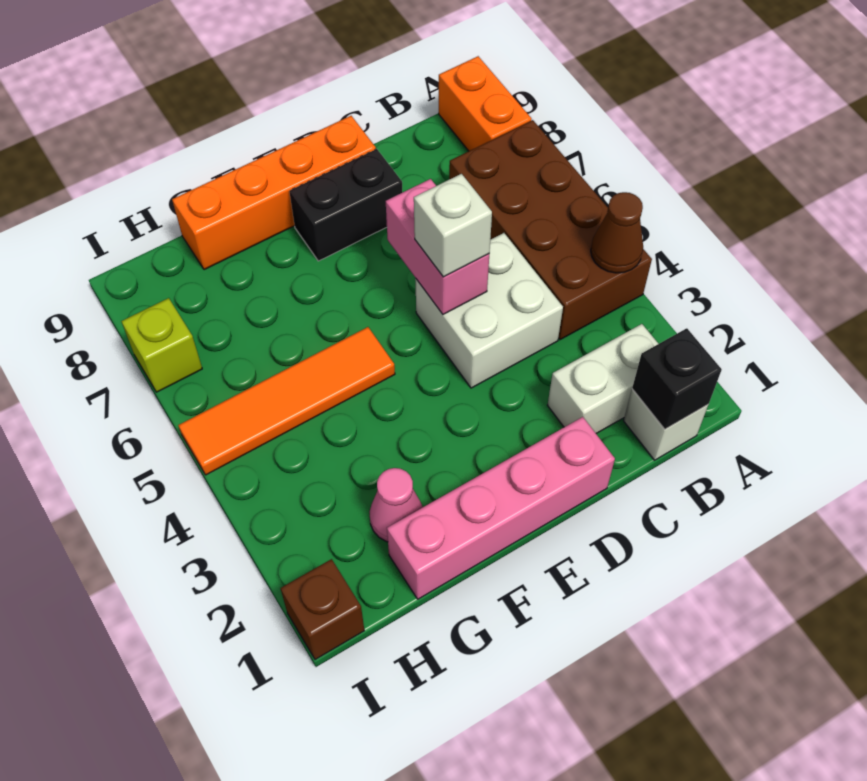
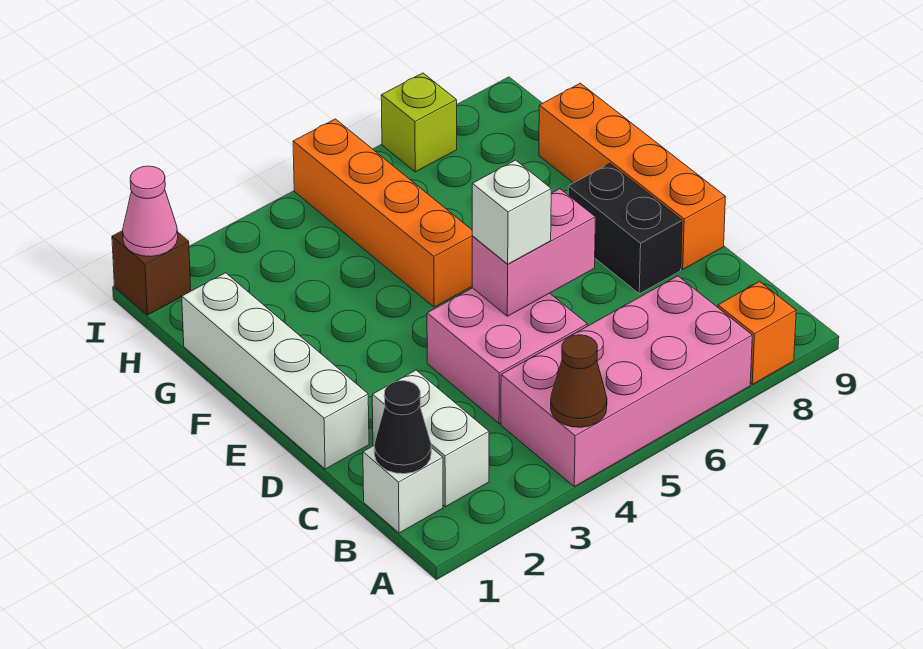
brown 2x4 brick [449,120,652,340] -> pink 2x4 brick [501,276,752,486]
orange 1x2 brick [439,56,531,151] -> orange 1x1 brick [718,281,796,384]
black 1x1 brick [632,328,722,429] -> black 1x1 cone [374,381,431,474]
white 2x2 brick [415,233,563,388] -> pink 2x2 brick [427,288,587,424]
pink 1x4 brick [387,417,615,599] -> white 1x4 brick [182,273,369,469]
orange 1x4 tile [178,327,395,475] -> orange 1x4 brick [293,119,472,307]
pink 1x1 cone [370,468,423,542] -> pink 1x1 cone moved to [123,166,178,257]

